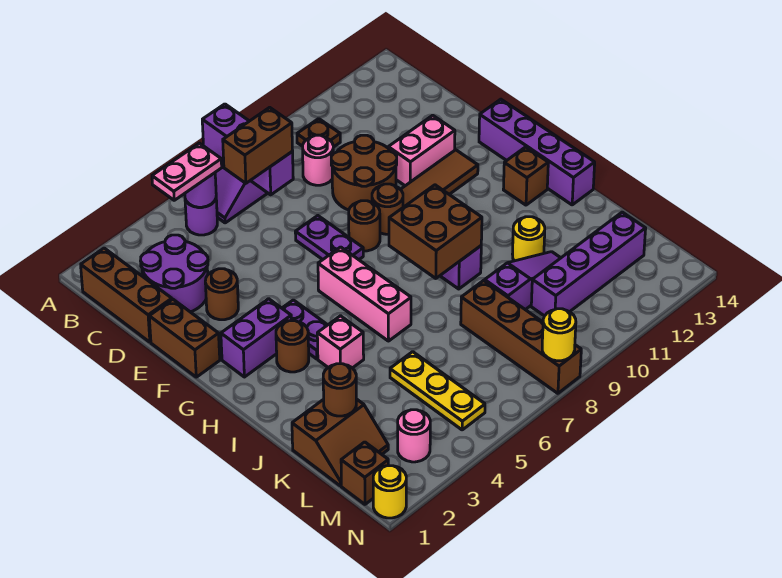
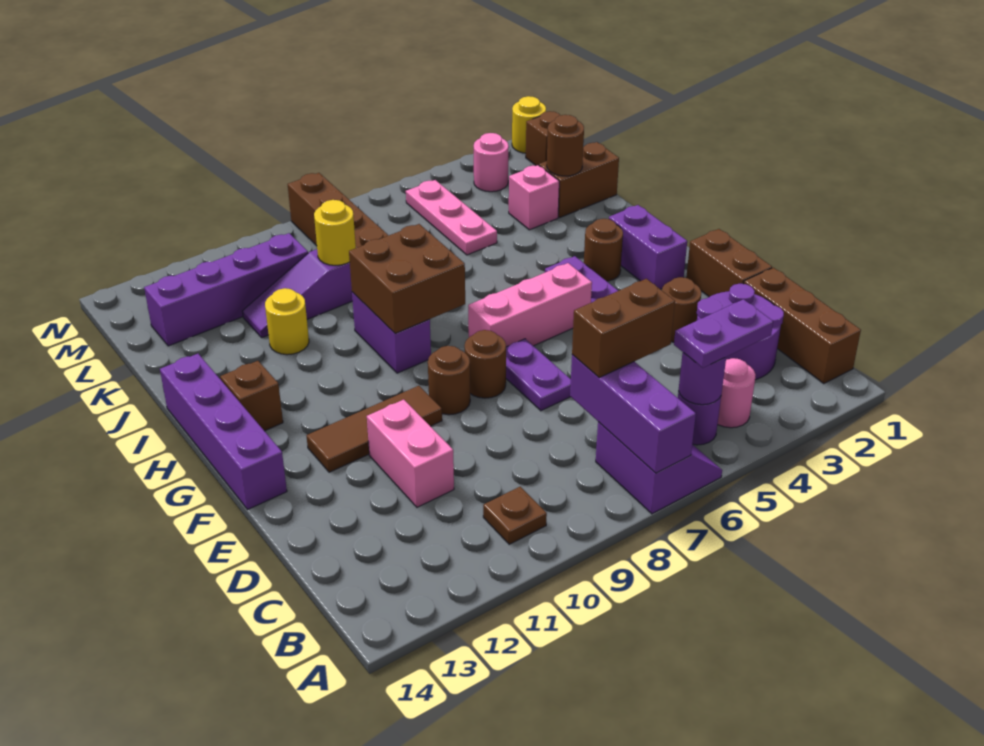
pink 1x2 plate [152,143,222,200] -> purple 1x2 plate [674,299,773,368]
pink 1x1 round brick [303,135,333,185] -> pink 1x1 round brick moved to [718,358,756,428]
brown 2x2 round brick [331,135,397,210] -> none
pink 1x2 brick [388,115,455,186] -> pink 1x2 brick turned to [367,400,454,507]
purple 1x2 brick [221,299,291,377] -> purple 1x2 brick turned to [609,205,687,289]
pink 1x3 brick [318,247,411,341] -> pink 1x3 brick turned to [468,263,592,347]
pink 1x1 brick [317,316,364,368] -> pink 1x1 brick moved to [509,165,559,230]
yellow 1x3 plate [390,352,485,430] -> pink 1x3 plate [406,180,497,255]
yellow 1x1 round brick [542,309,576,361] -> yellow 1x1 round brick moved to [314,200,356,265]

